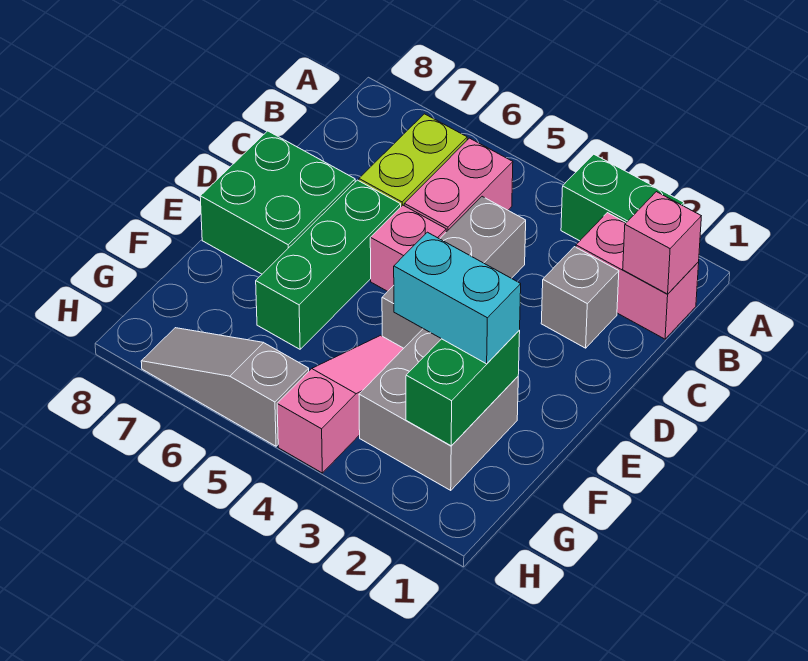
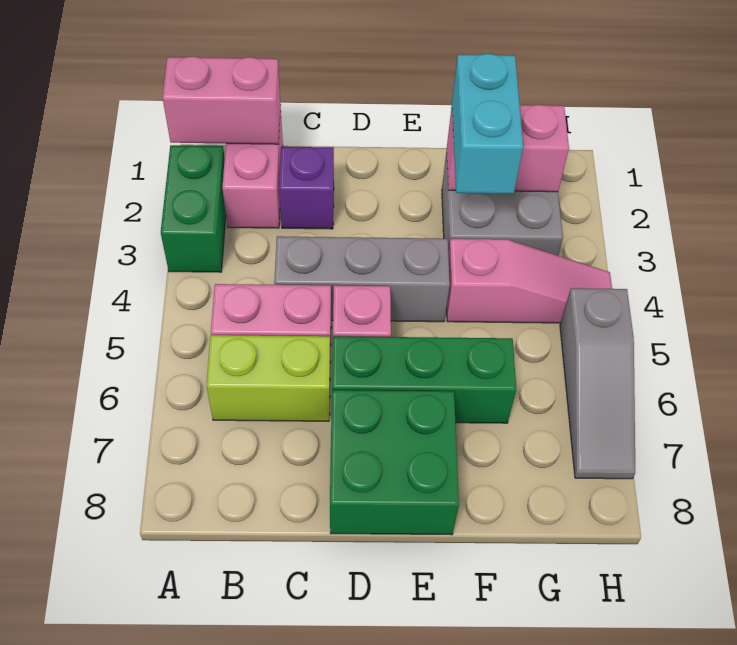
pink 1x1 brick [623,192,701,294] -> pink 1x2 brick [162,57,281,144]
grey 1x1 brick [541,247,619,348] -> purple 1x1 brick [279,147,334,229]
green 1x2 brick [406,331,520,446] -> pink 1x2 brick [447,105,569,192]
pink 1x3 slope [277,335,404,473] -> pink 1x3 slope turned to [447,239,612,323]

